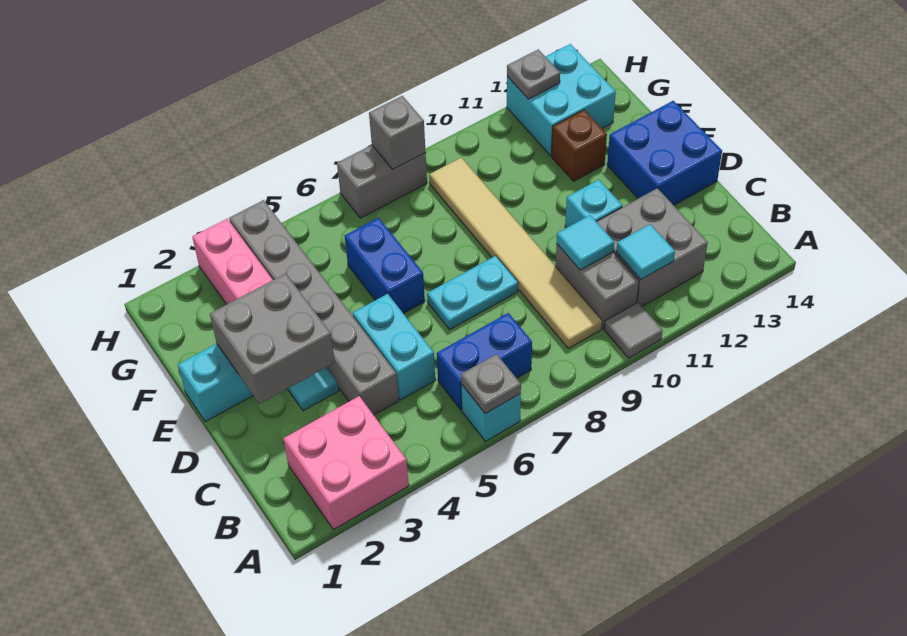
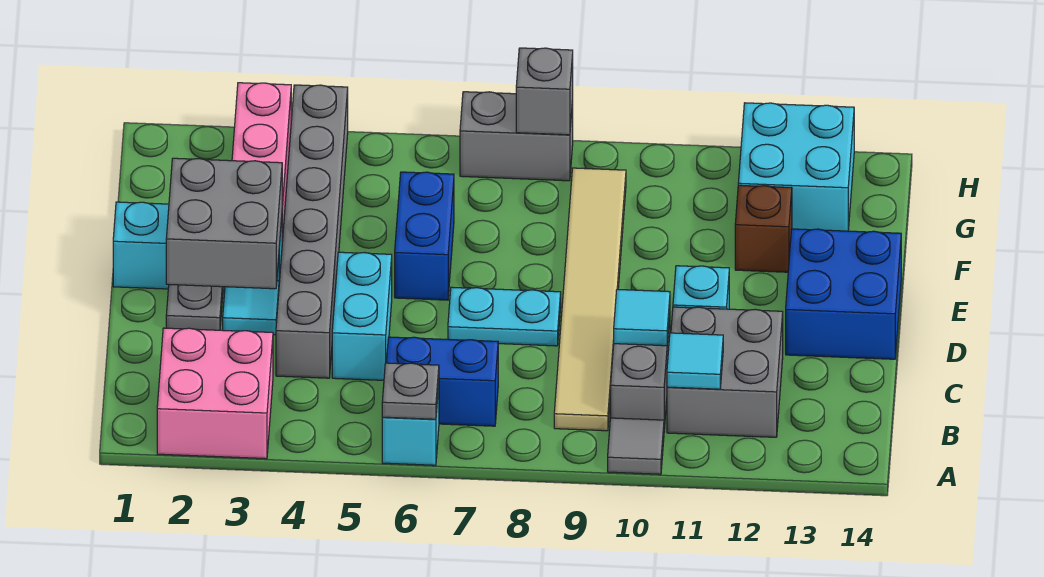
grey 1x1 plate [507,49,560,99] -> grey 1x1 plate moved to [166,285,223,330]

